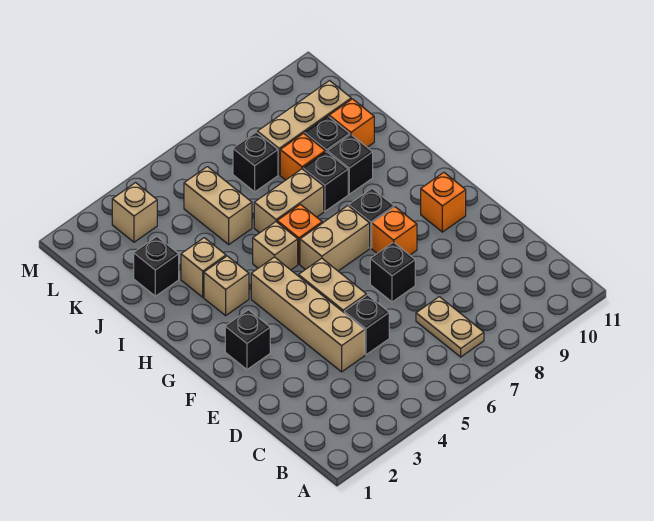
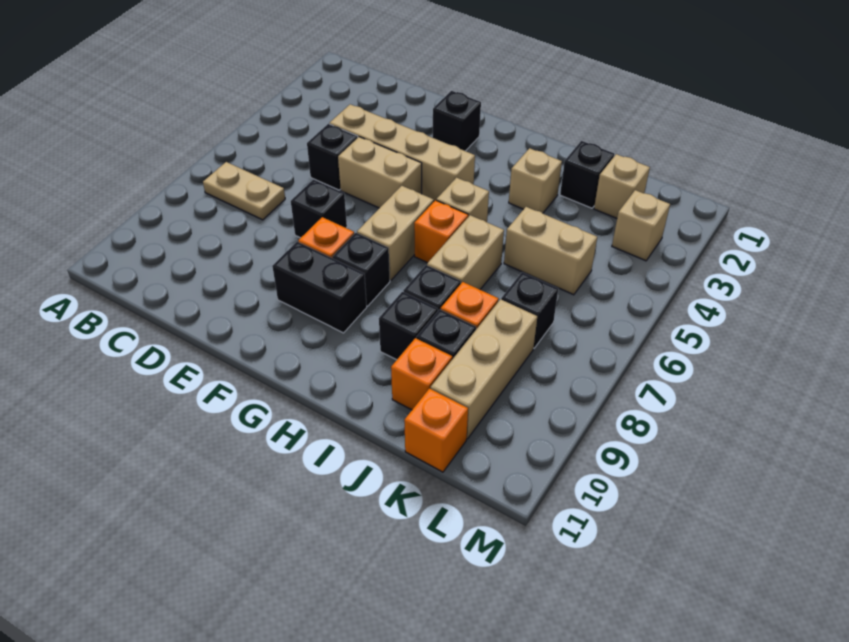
none -> black 1x2 brick [272,242,367,333]
orange 1x1 brick [421,173,466,232] -> orange 1x1 brick moved to [404,389,468,472]
tan 1x1 brick [204,256,249,316] -> tan 1x1 brick moved to [594,154,650,218]

